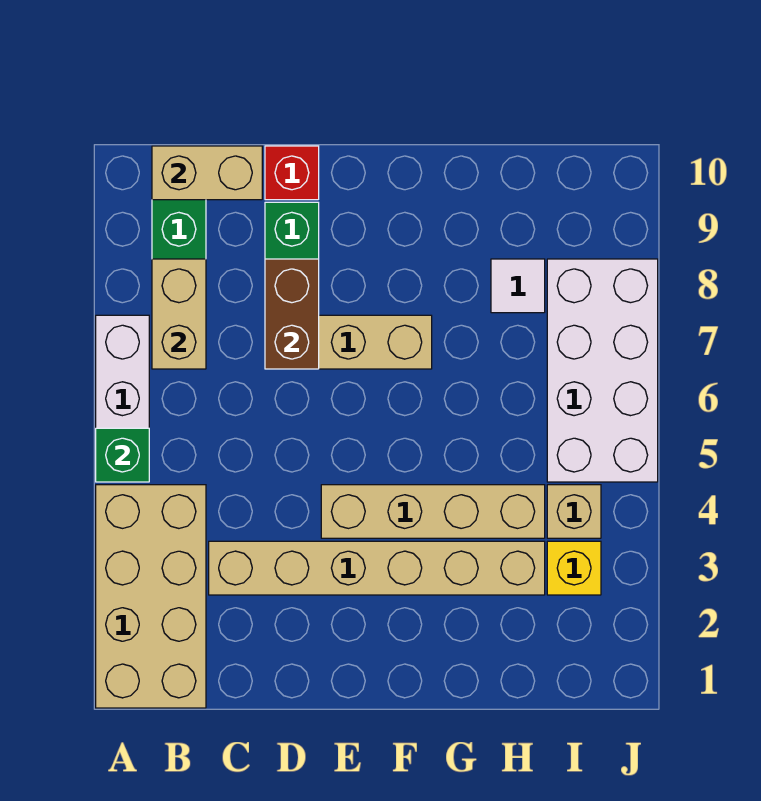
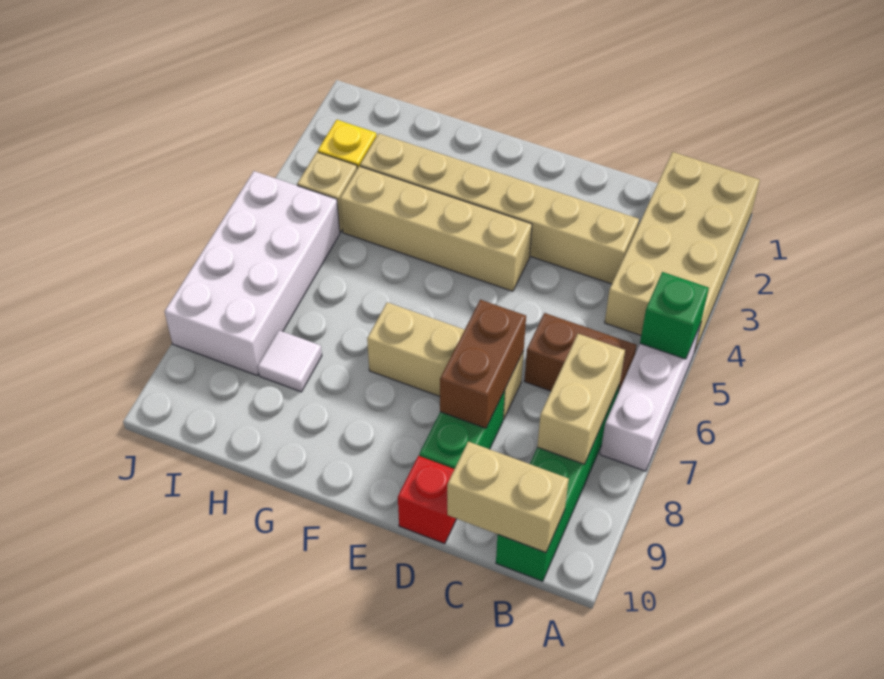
none -> brown 1x2 brick [524,313,637,393]

